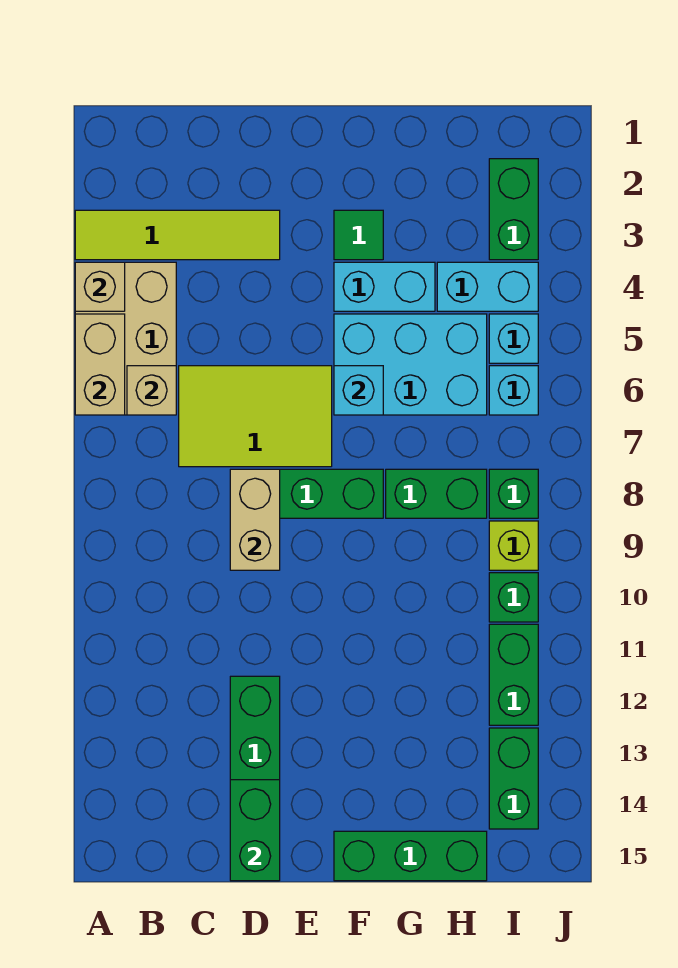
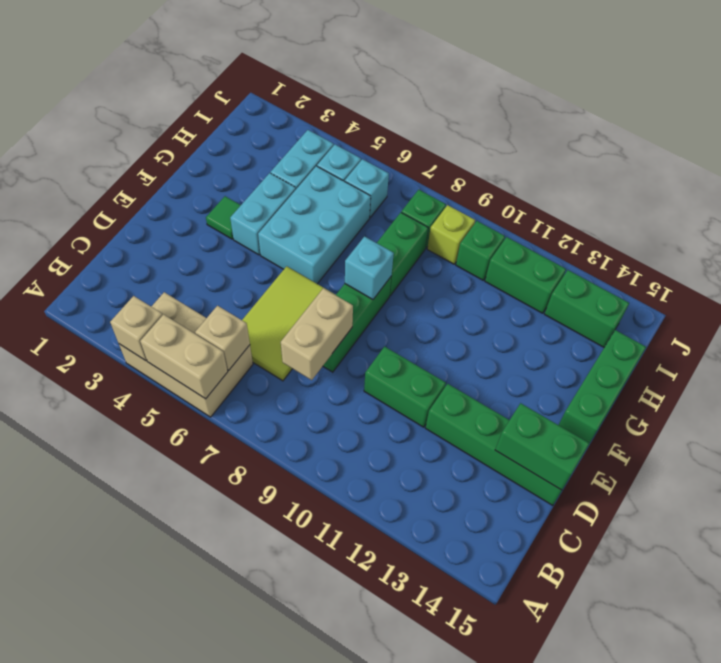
lime 1x4 tile [75,210,280,260] -> none
tan 1x2 brick [230,469,280,570] -> tan 1x2 brick turned to [281,288,353,380]
cyan 1x1 brick [334,366,383,415] -> cyan 1x1 brick moved to [345,237,394,299]
green 1x2 brick [489,159,538,260] -> green 1x2 brick moved to [364,346,446,427]

